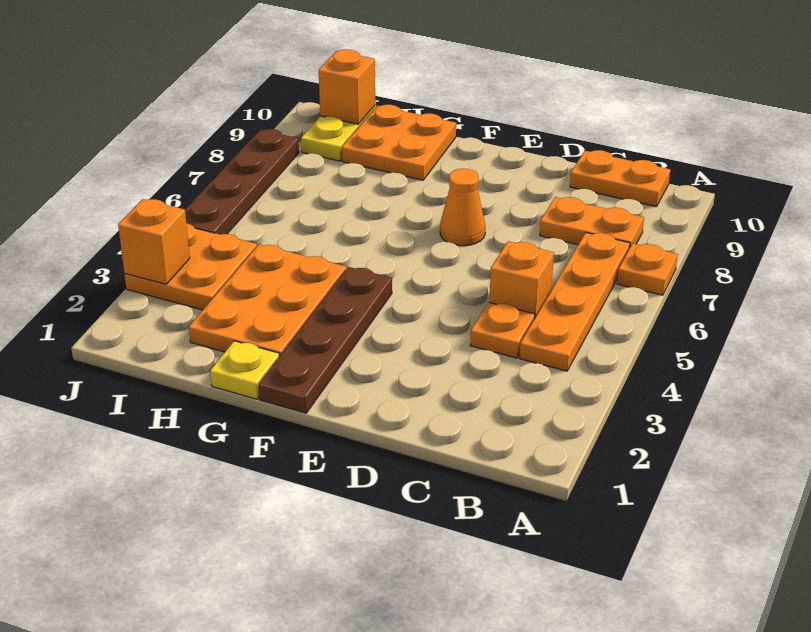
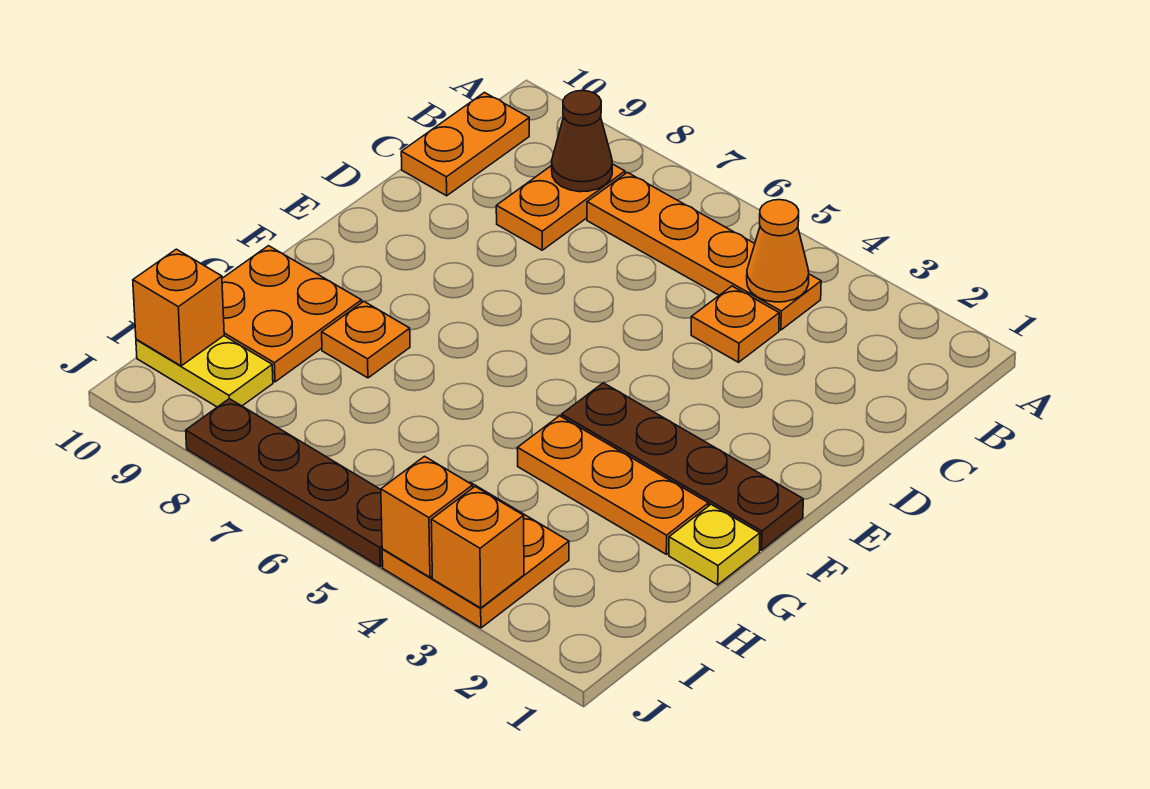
orange 1x1 plate [617,243,678,295] -> orange 1x1 plate moved to [322,301,410,378]
none -> brown 1x1 cone [552,90,612,192]
orange 1x1 brick [489,241,554,317] -> orange 1x1 brick moved to [381,456,473,577]
orange 1x1 cone [440,169,485,246] -> orange 1x1 cone moved to [747,200,809,302]
orange 2x3 plate [189,244,346,356] -> orange 1x3 plate [517,416,709,554]

